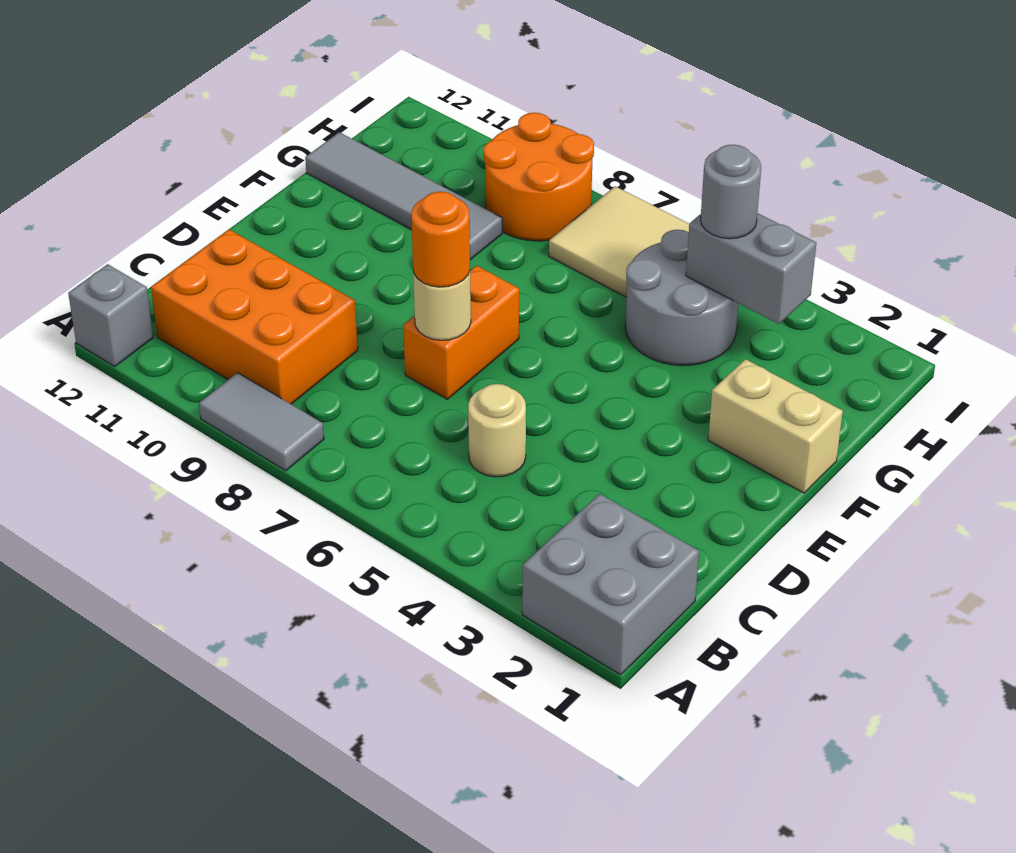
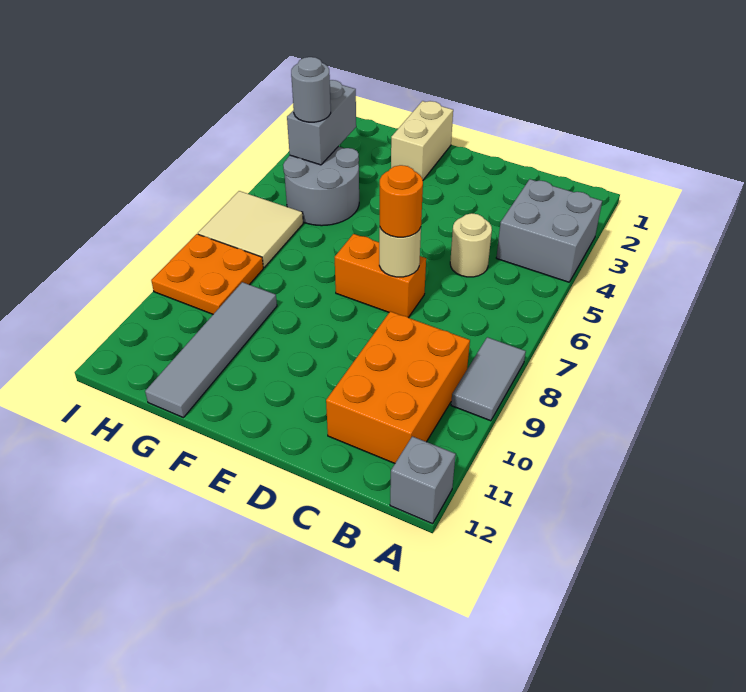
grey 2x2 brick [522,494,699,675] -> grey 2x2 brick moved to [496,179,602,282]
orange 2x2 round brick [484,113,594,241] -> orange 2x2 plate [151,234,263,314]

